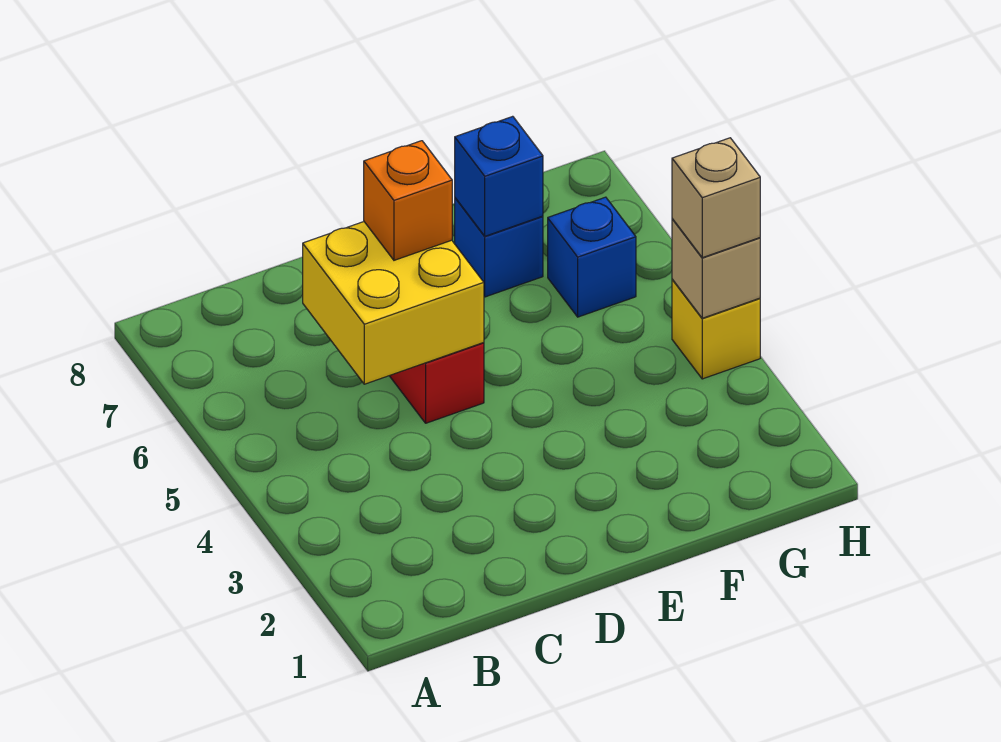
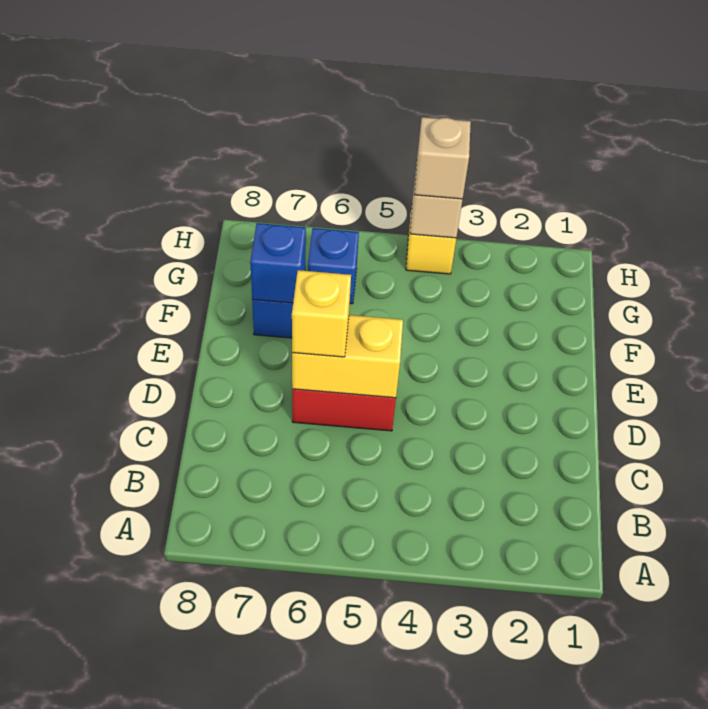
yellow 2x2 brick [303,222,484,384] -> yellow 1x2 brick [292,315,403,398]
orange 1x1 brick [364,141,452,260] -> yellow 1x1 brick [292,270,351,357]

